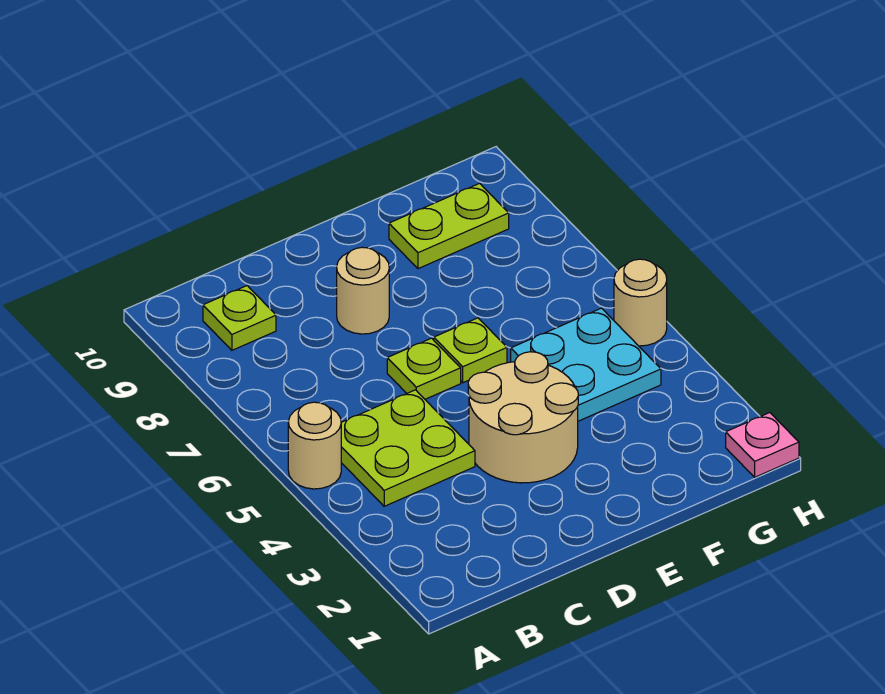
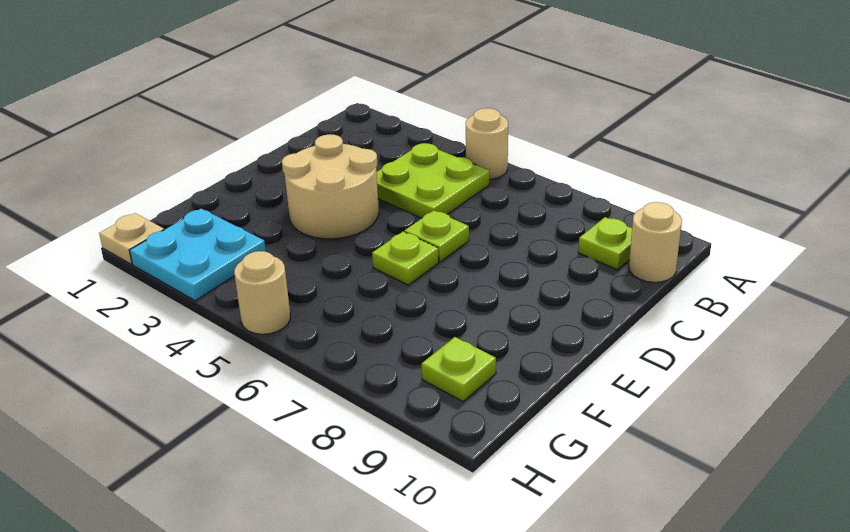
tan 1x1 round brick [337,247,389,334] -> tan 1x1 round brick moved to [629,202,682,282]
cyan 2x2 plate [511,308,661,421] -> cyan 2x2 plate moved to [130,209,266,301]
lime 1x2 plate [389,183,509,269] -> lime 1x1 plate [422,337,496,401]
pink 1x1 plate [726,413,799,477] -> tan 1x1 plate [99,213,164,264]

